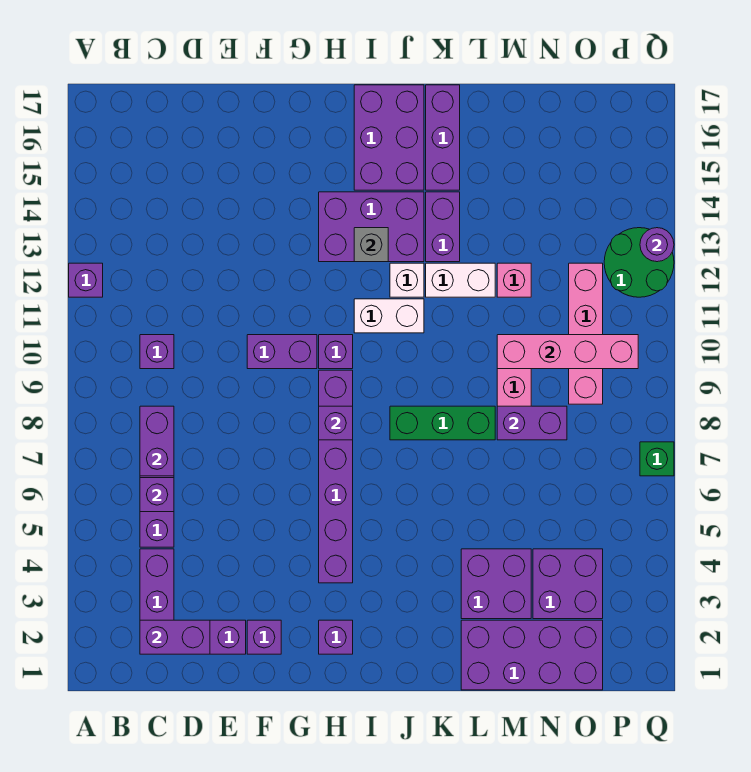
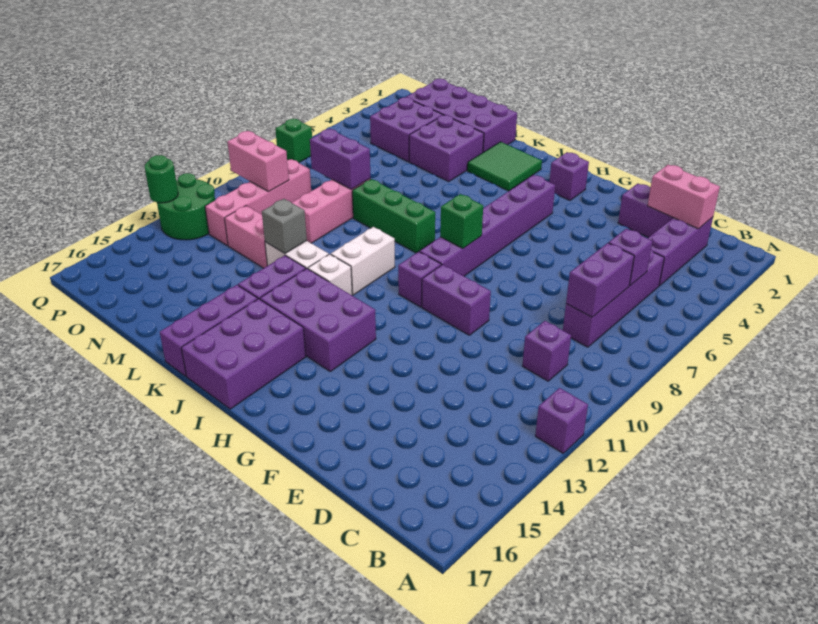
purple 1x2 brick [140,620,210,654] -> pink 1x2 brick [647,165,720,229]
purple 1x1 brick [247,620,281,654] -> none
purple 1x1 brick [319,406,353,440] -> green 1x1 brick [440,194,483,248]
white 1x2 brick [354,299,424,333] -> white 1x2 brick turned to [331,227,395,295]
grey 1x1 brick [354,228,388,262] -> grey 1x1 brick moved to [262,199,307,254]
none -> green 2x2 tile [467,142,542,191]
pink 1x4 brick [497,335,638,369] -> pink 1x2 brick [227,131,289,192]
pink 1x1 brick [497,263,531,297] -> pink 1x2 brick [225,206,267,268]
purple 1x1 round brick [640,228,674,262] -> green 1x1 round brick [145,155,178,203]

